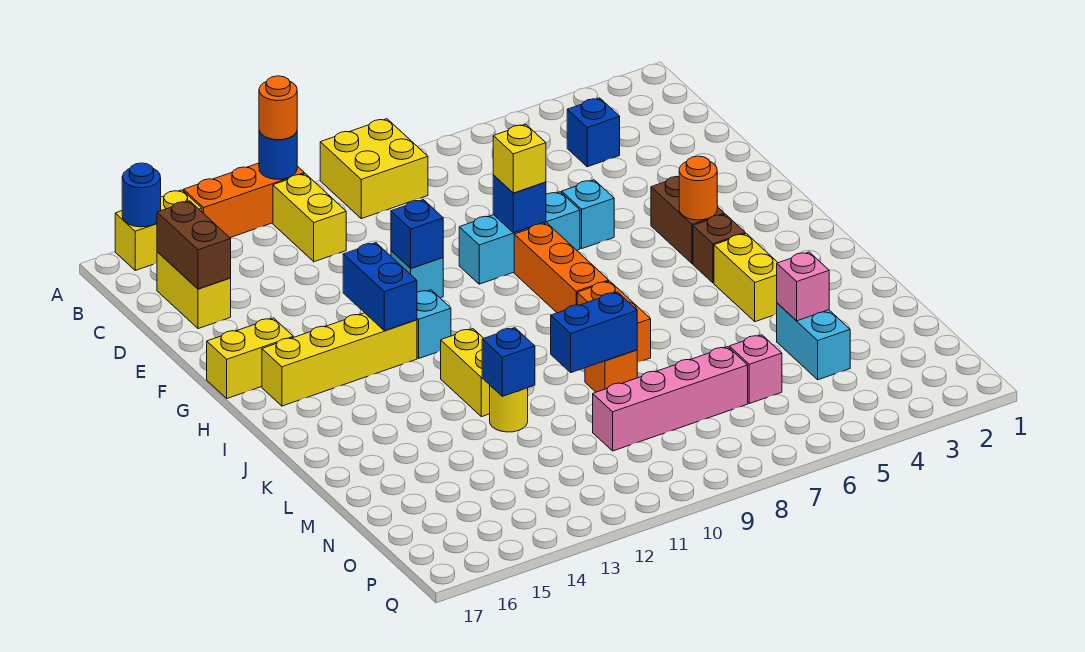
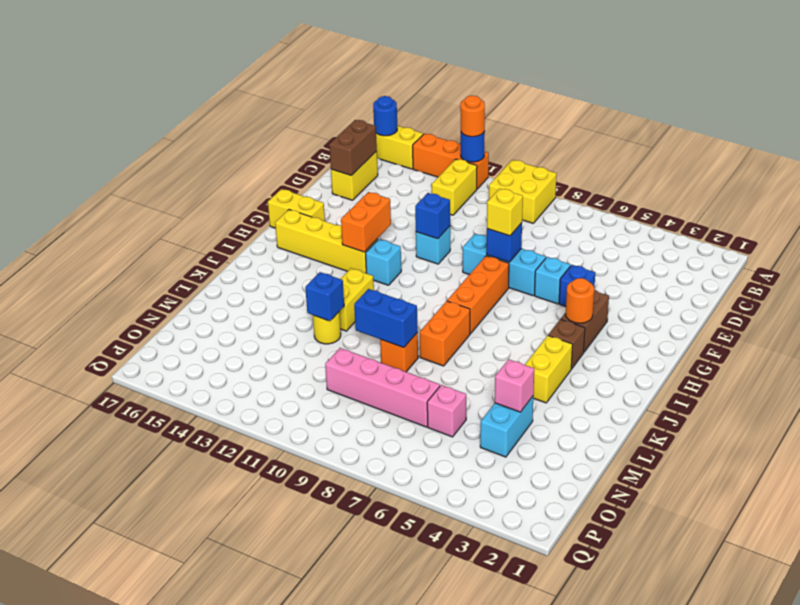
blue 1x1 brick [567,98,620,167] -> blue 1x1 brick moved to [559,265,595,307]
blue 1x2 brick [343,243,417,331] -> orange 1x2 brick [341,192,391,252]

